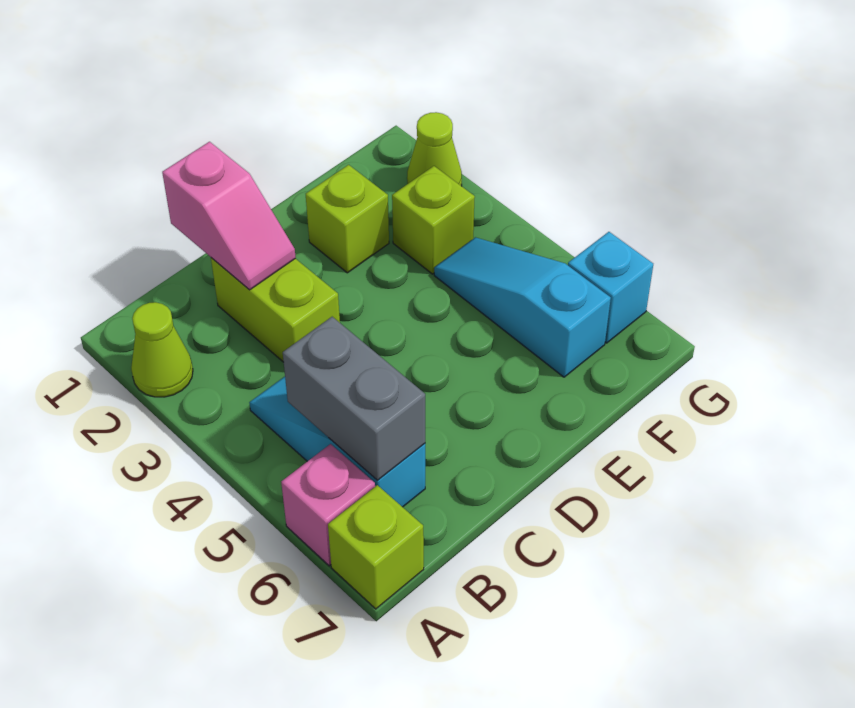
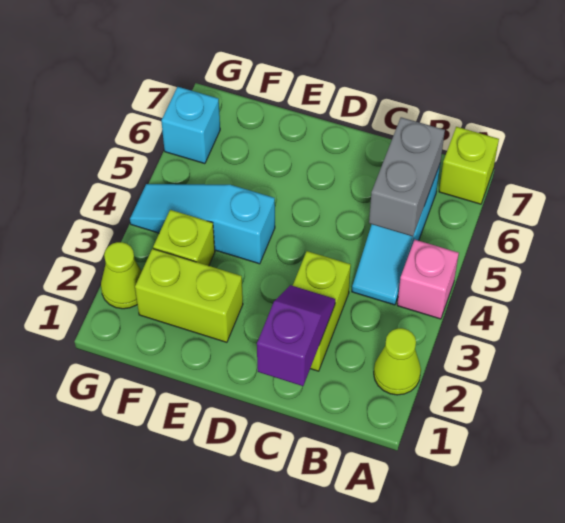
pink 1x1 brick [281,444,375,566] -> pink 1x1 brick moved to [397,239,459,319]
pink 1x2 slope [162,142,296,290] -> purple 1x2 slope [257,285,335,386]
lime 1x1 brick [306,165,389,273] -> lime 1x2 brick [135,249,243,342]
cyan 1x3 slope [434,237,611,377] -> cyan 1x3 slope turned to [130,184,275,264]

